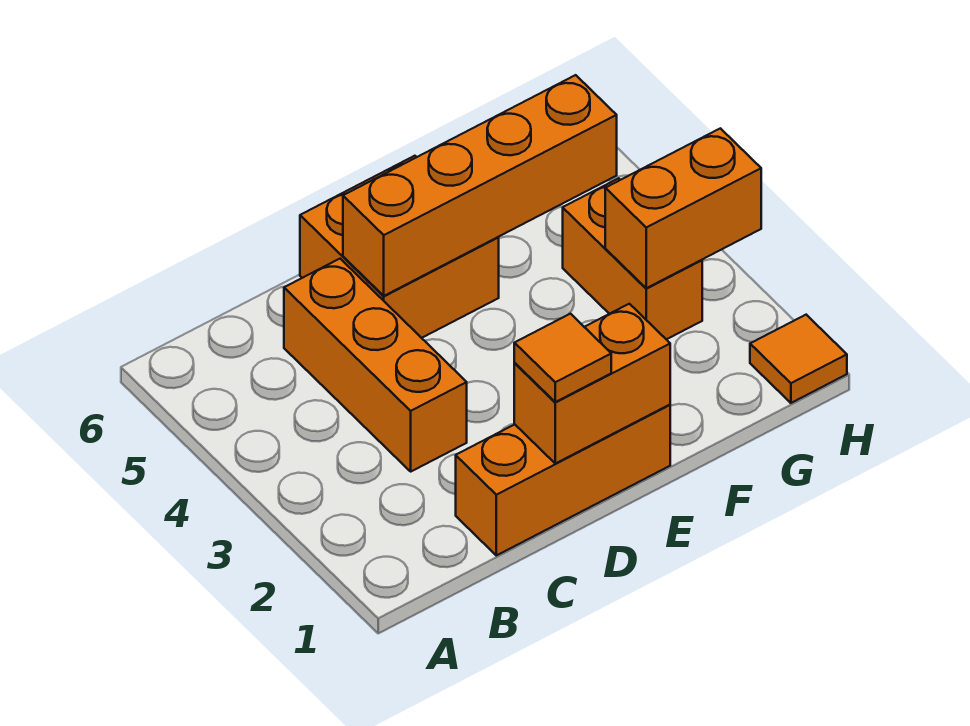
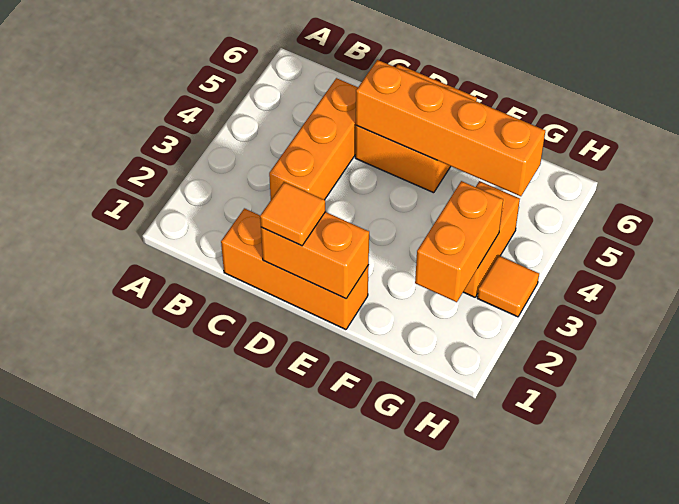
orange 1x2 brick [605,128,761,288] -> orange 1x2 brick turned to [415,181,503,302]
orange 1x1 tile [750,315,847,403] -> orange 1x1 tile moved to [477,255,539,317]

